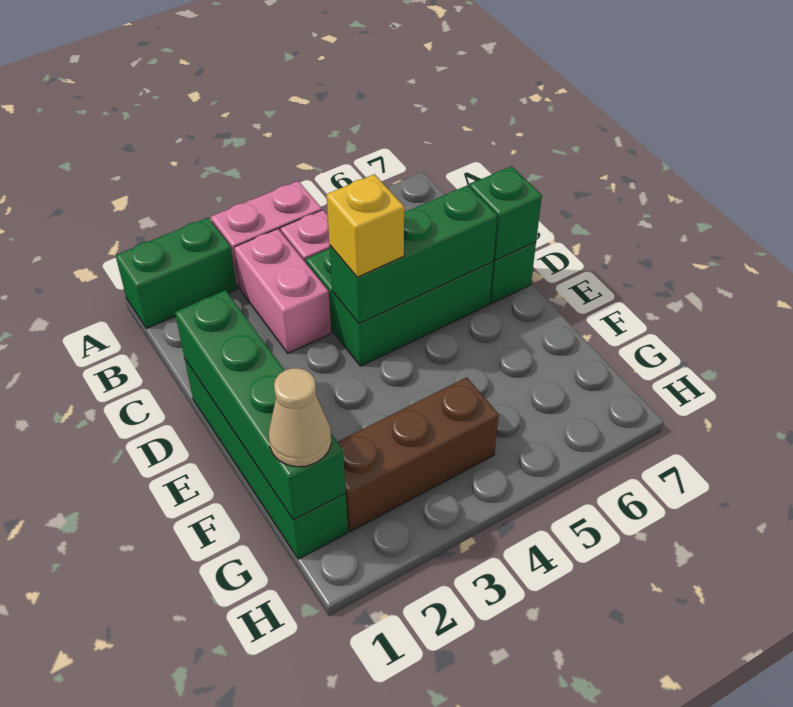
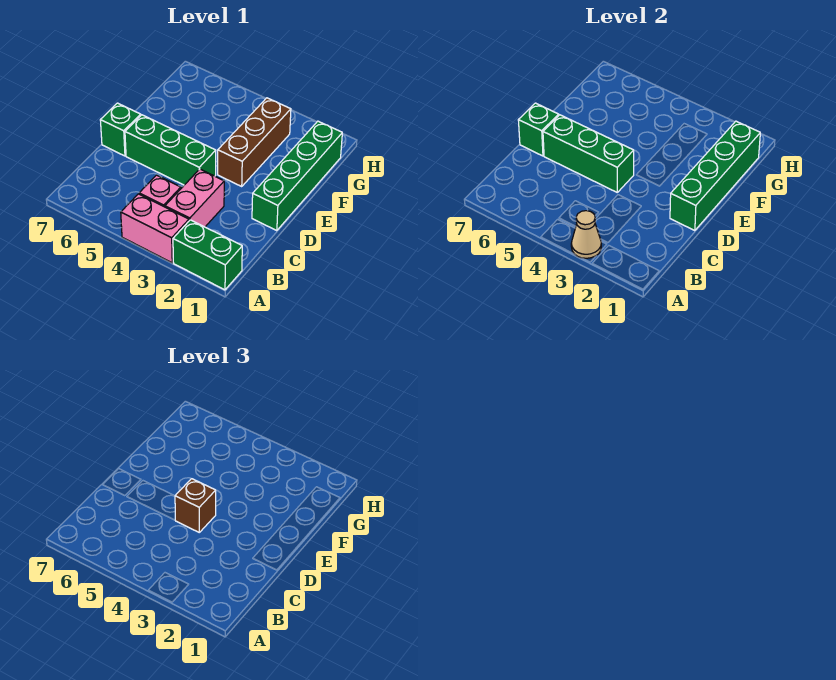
green 2x3 brick [306,248,493,366] -> green 1x3 brick [125,115,216,185]
yellow 1x1 brick [326,174,404,277] -> brown 1x1 brick [175,479,216,532]
tan 1x1 cone [269,368,331,467] -> tan 1x1 cone moved to [571,211,601,258]
brown 1x3 brick [338,377,499,531] -> brown 1x3 brick turned to [218,98,291,186]

